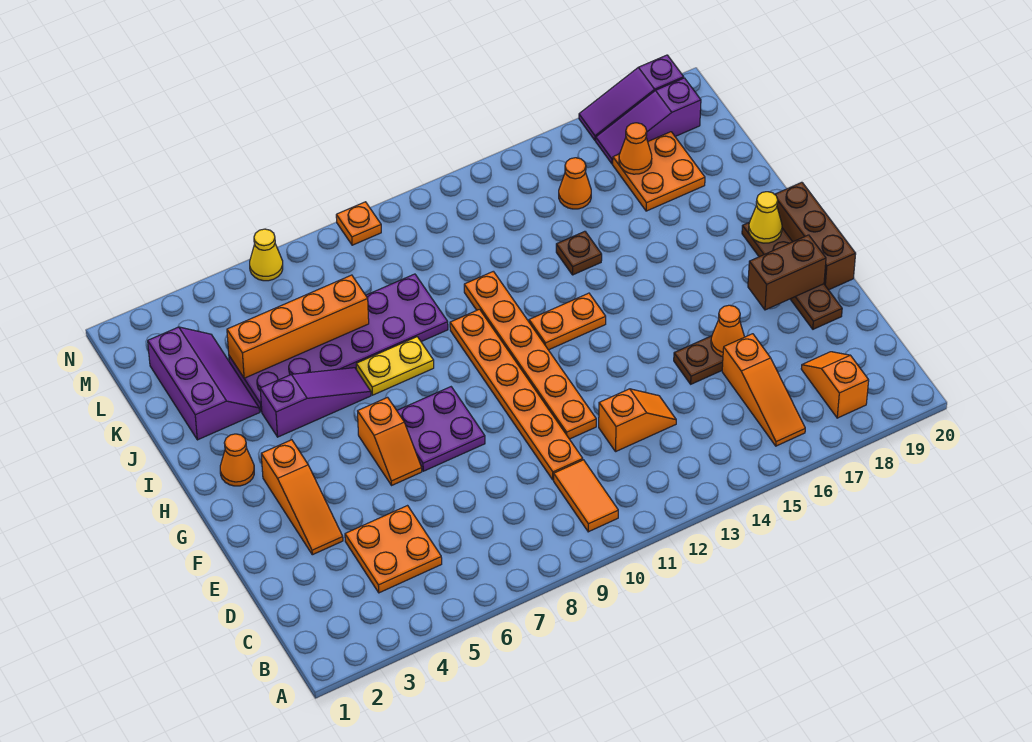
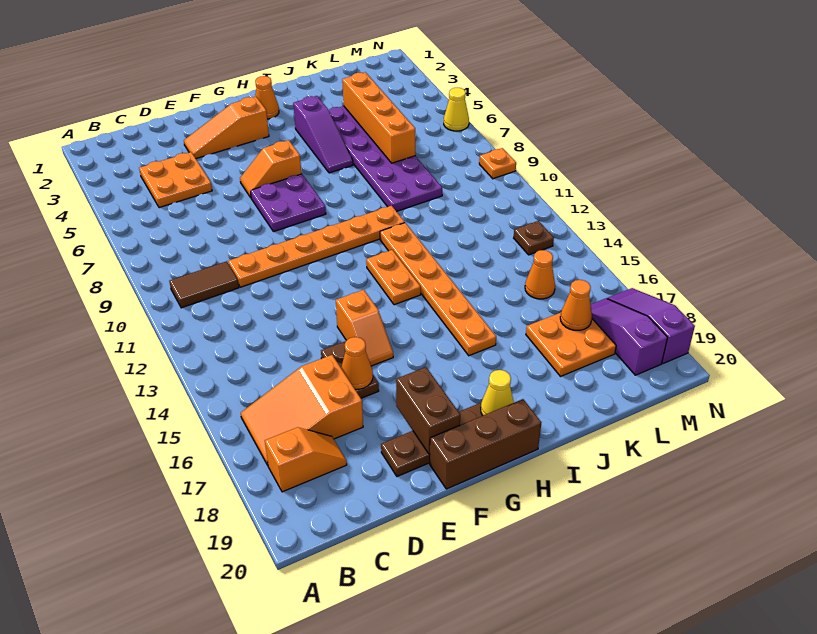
orange 1x2 tile [554,460,618,532] -> brown 1x2 tile [169,261,239,308]
orange 1x3 slope [722,334,805,446] -> orange 2x3 slope [241,355,363,465]
orange 1x2 slope [599,389,676,452] -> orange 1x2 slope moved to [336,290,393,366]
orange 1x6 plate [464,271,596,439] -> orange 1x6 plate turned to [380,223,496,356]
yellow 1x2 plate [356,337,434,395] -> none
purple 2x3 slope [148,327,260,440] -> none
brown 1x1 plate [556,231,602,275] -> brown 1x1 plate moved to [514,221,554,255]

